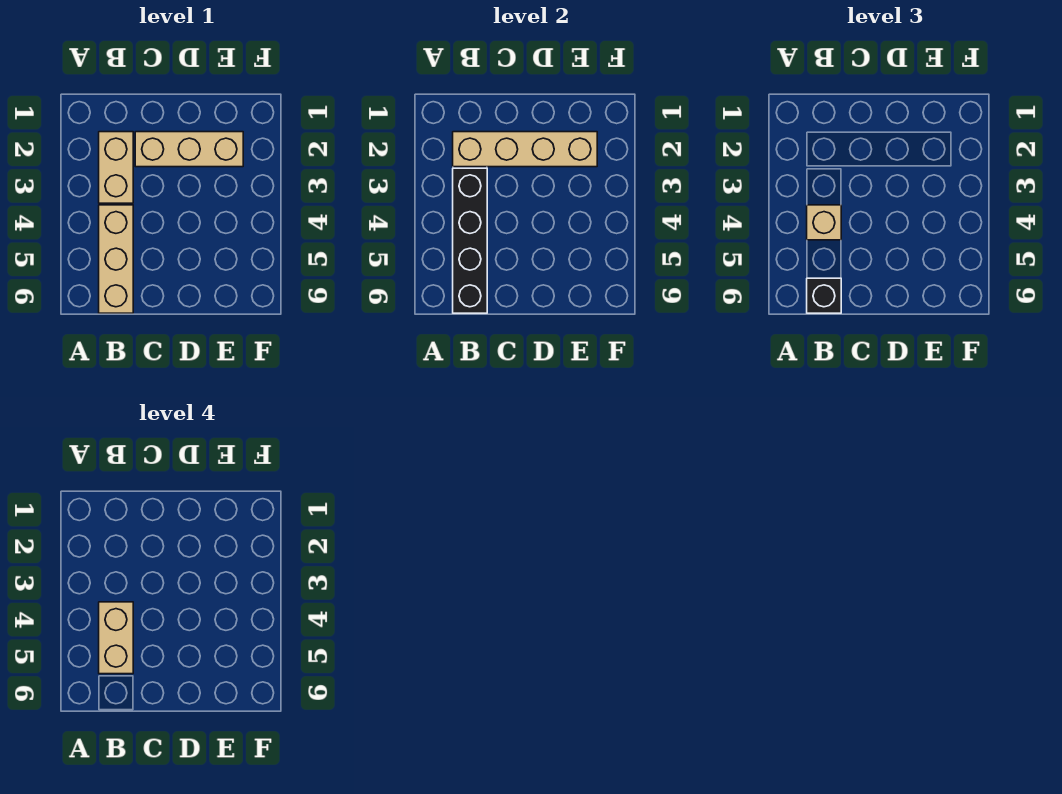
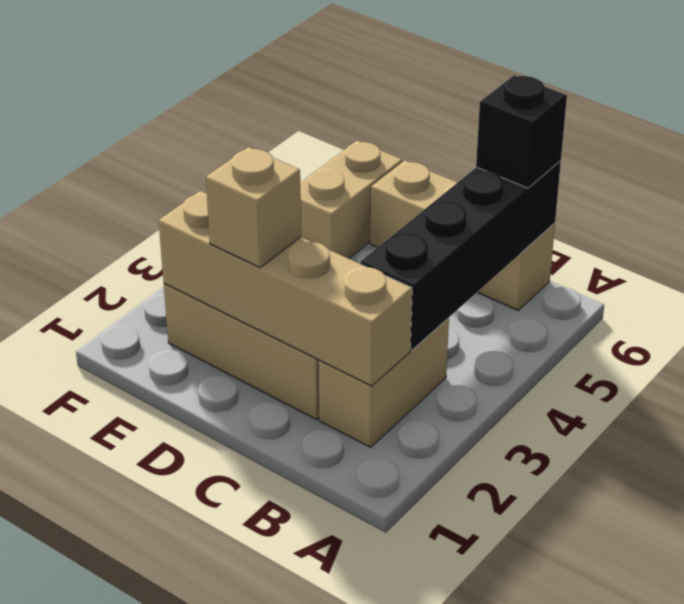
tan 1x3 brick [99,205,133,313] -> tan 1x3 brick turned to [370,161,555,310]
tan 1x1 brick [807,205,841,240] -> tan 1x1 brick moved to [206,147,301,268]
tan 1x2 brick [99,602,133,674] -> tan 1x2 brick moved to [300,141,402,259]

